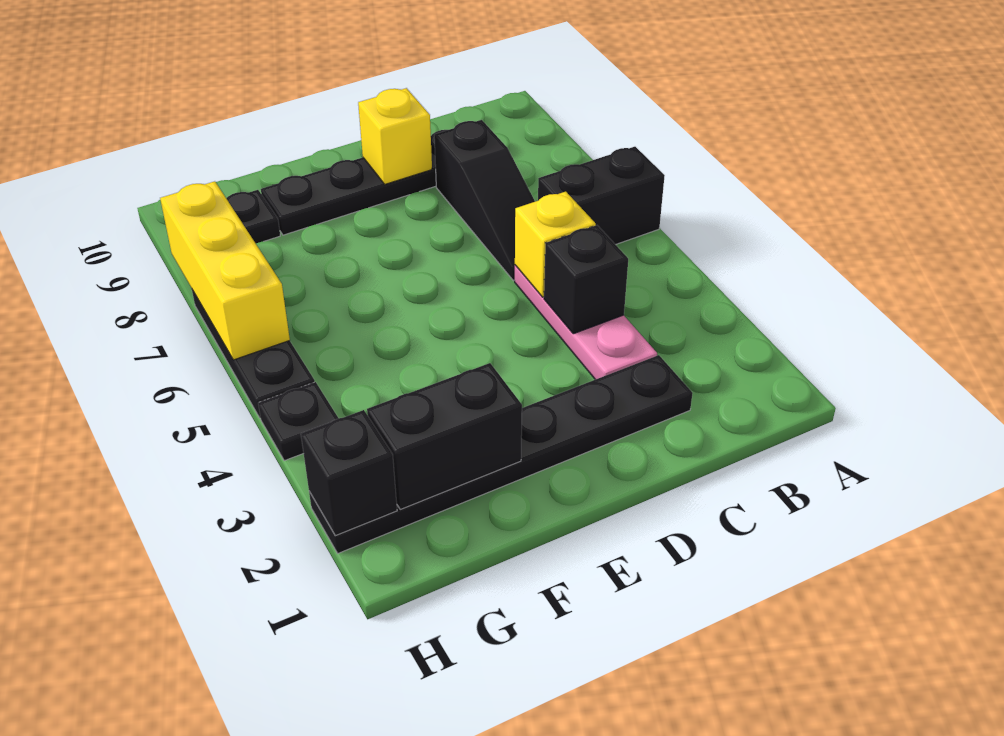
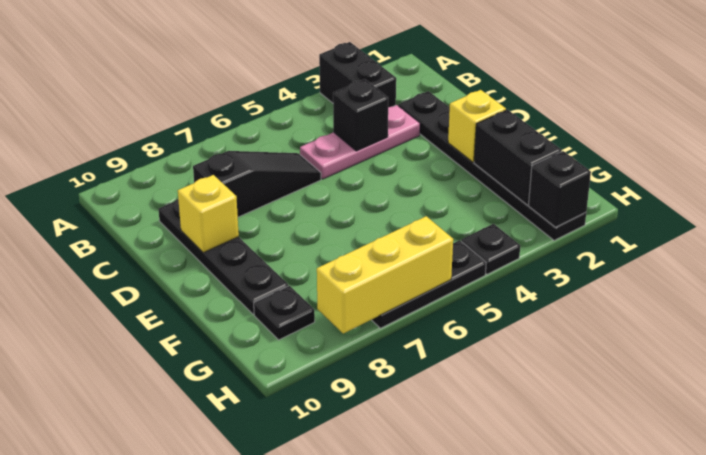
black 1x2 brick [538,147,665,245] -> black 1x2 brick moved to [319,42,396,107]
yellow 1x1 brick [515,192,596,297] -> yellow 1x1 brick moved to [448,90,506,162]

